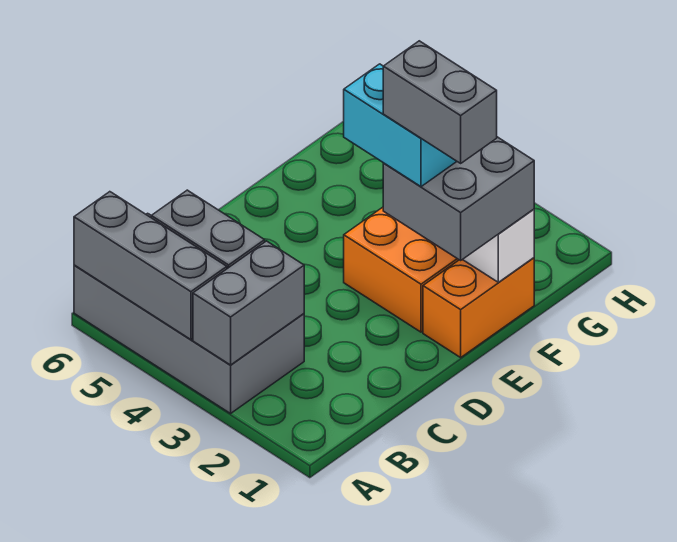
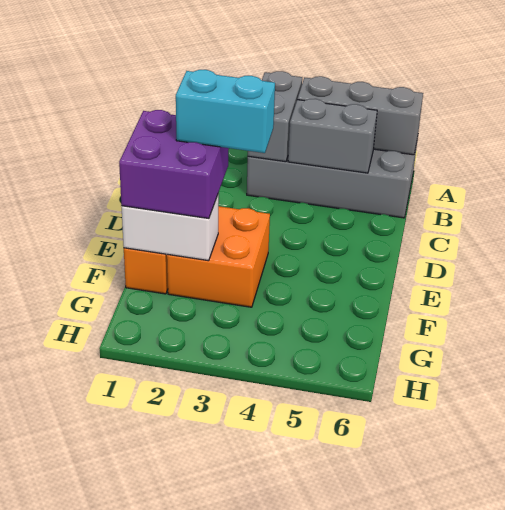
grey 2x2 brick [383,137,534,260] -> purple 2x2 brick [119,110,229,218]
grey 1x2 brick [383,41,497,163] -> none

